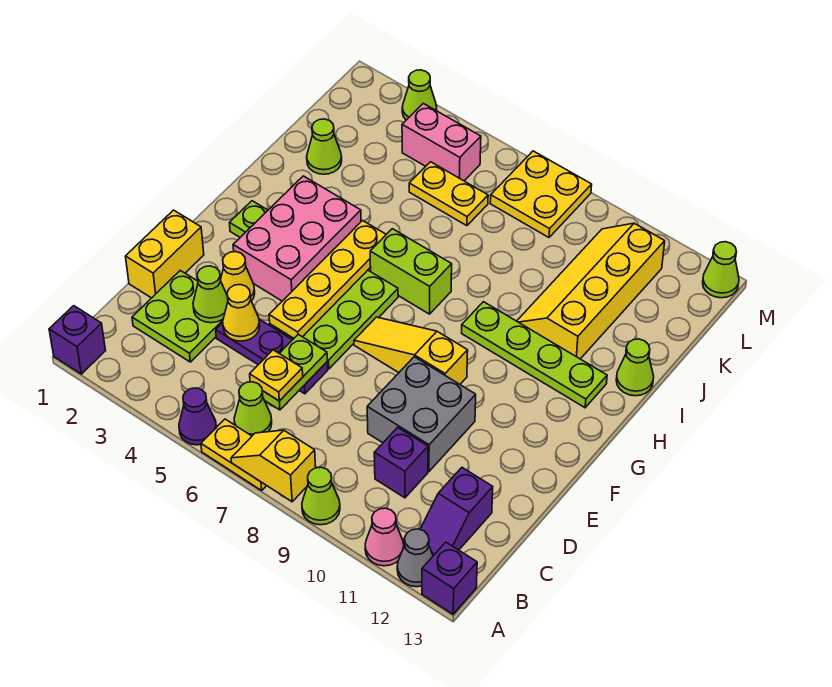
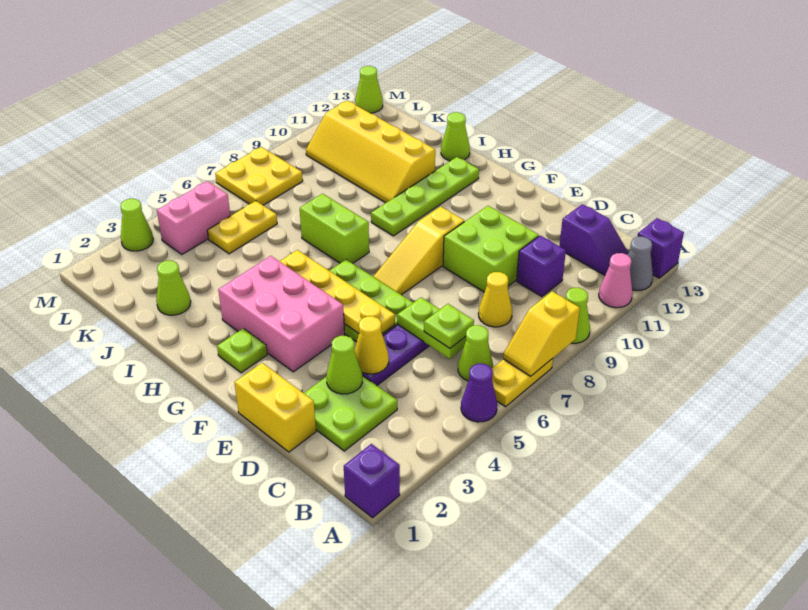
yellow 1x1 plate [250,350,303,401] -> lime 1x1 plate [424,304,474,348]
grey 2x2 brick [367,357,476,471] -> lime 2x2 brick [443,206,539,292]
yellow 1x1 cone [221,252,255,301] -> yellow 1x1 cone moved to [478,272,512,327]
lime 1x2 brick [370,229,452,314] -> lime 1x2 brick turned to [300,194,369,263]

